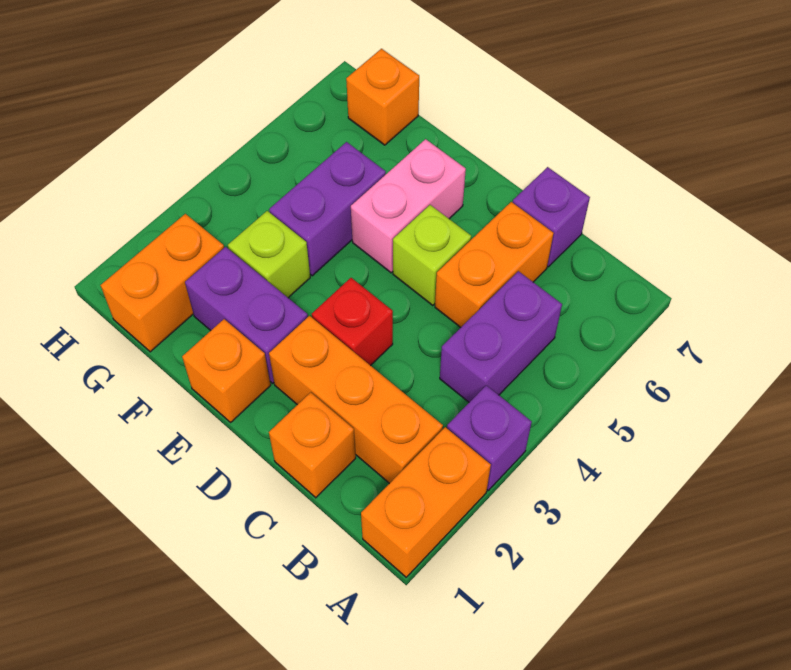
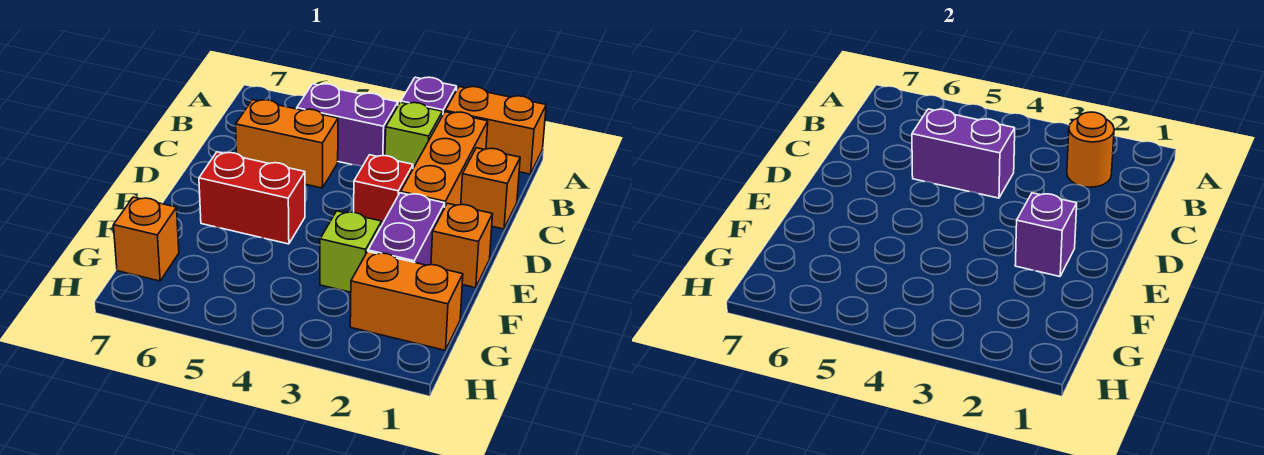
none -> orange 1x1 round brick [1067,112,1114,187]
purple 1x1 brick [513,167,590,267] -> purple 1x1 brick moved to [1015,193,1077,277]
lime 1x1 brick [393,205,471,306] -> lime 1x1 brick moved to [385,102,443,168]
pink 1x2 brick [351,139,466,273] -> red 1x2 brick [199,152,305,244]
purple 1x2 brick [269,142,386,276] -> purple 1x2 brick moved to [912,109,1015,198]

